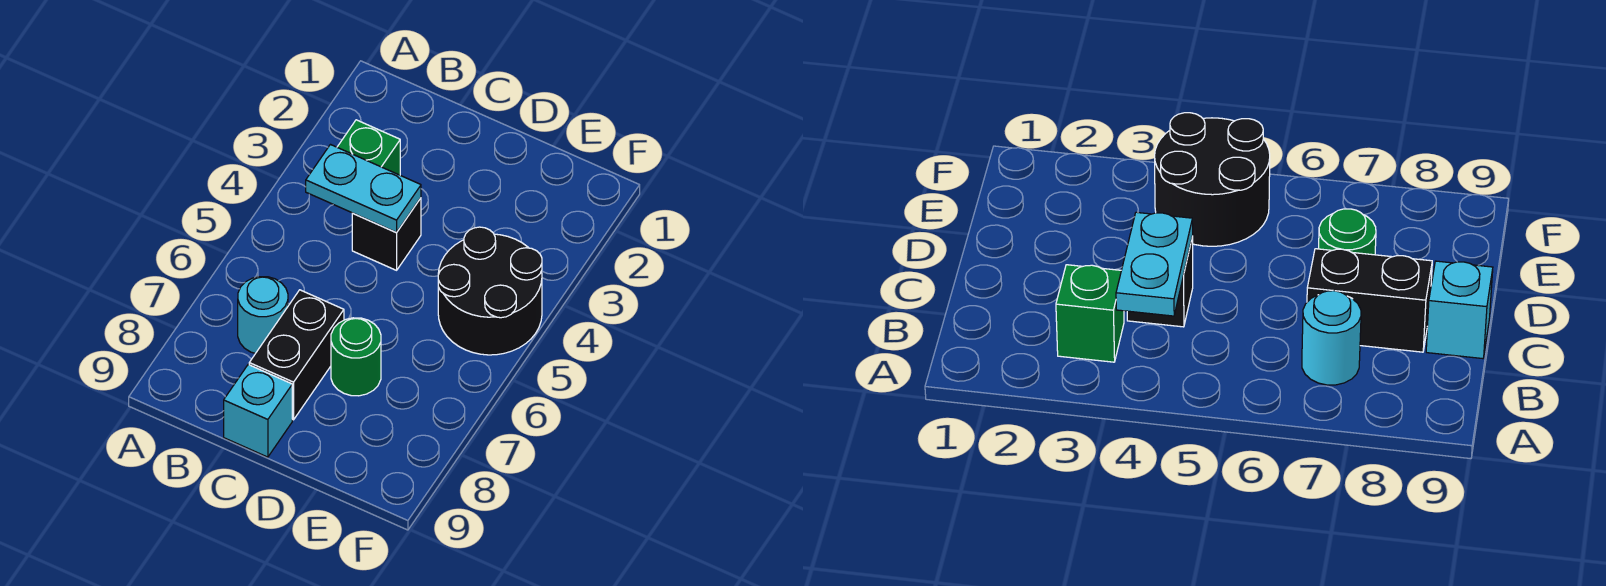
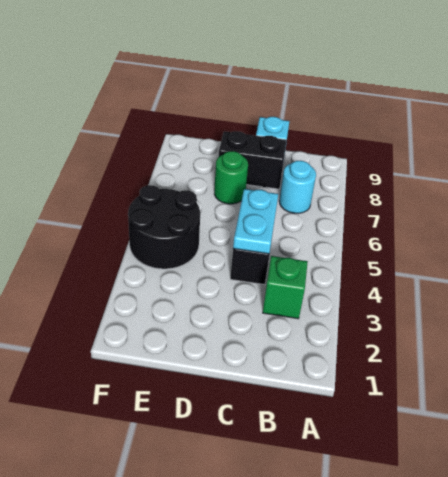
cyan 1x2 plate [306,145,421,232] -> cyan 1x2 plate turned to [233,189,278,254]
black 1x2 brick [249,290,344,420] -> black 1x2 brick turned to [219,131,287,189]

